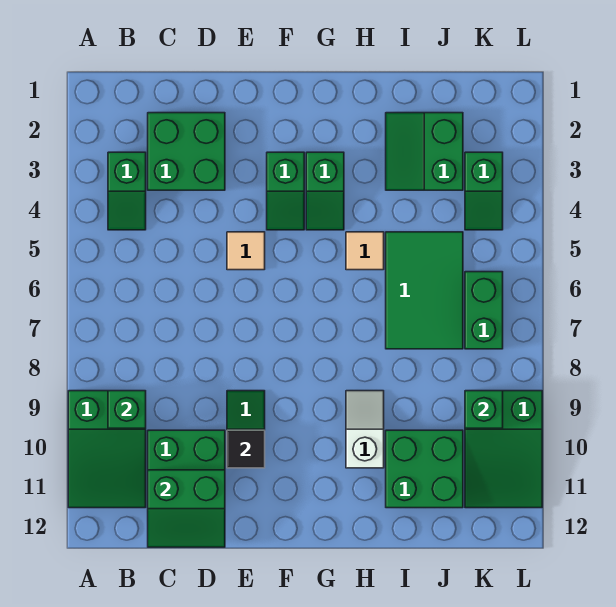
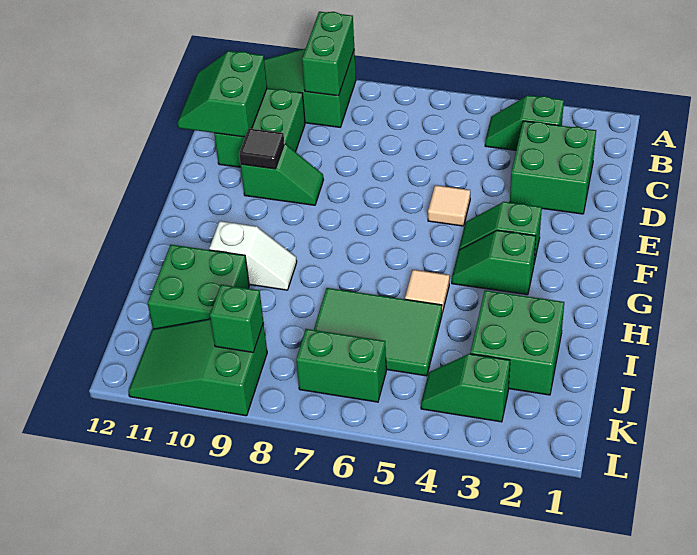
green 1x1 brick [108,391,146,428] -> green 1x2 brick [302,12,354,96]
green 2x2 slope [386,113,463,190] -> green 2x2 brick [470,290,564,395]

